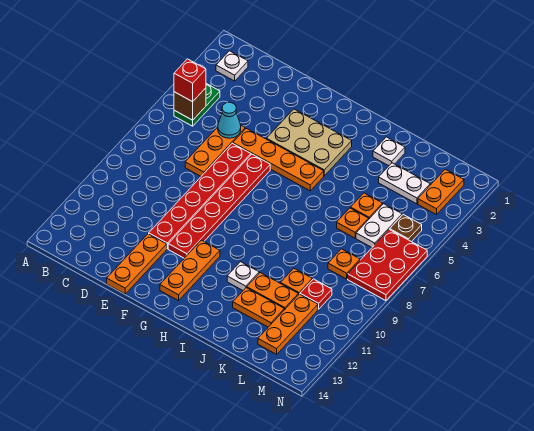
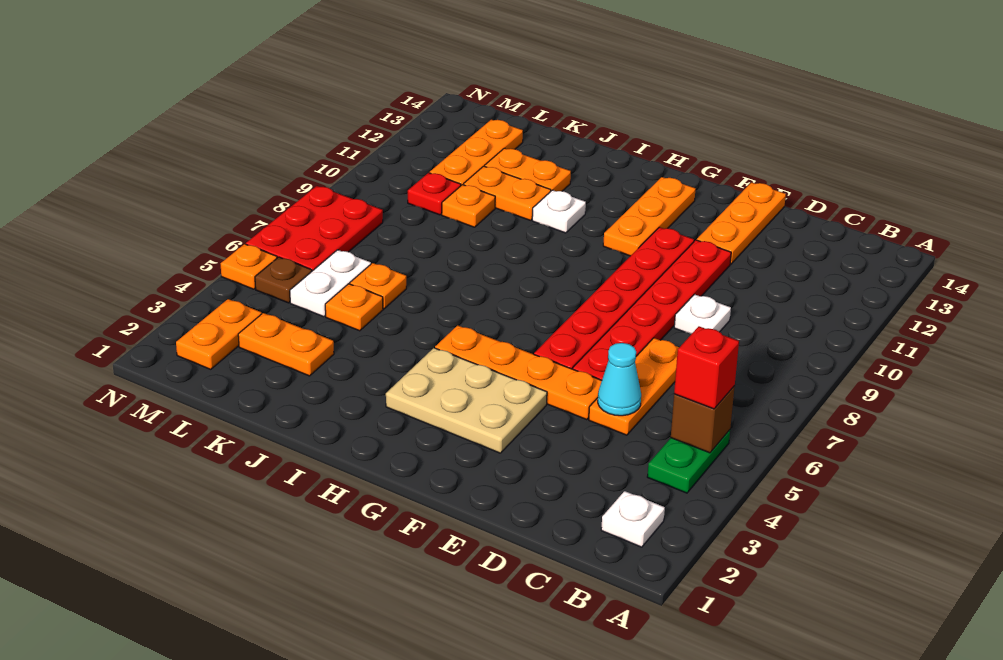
white 1x1 plate [373,137,405,166] -> white 1x1 plate moved to [674,294,731,334]
white 1x2 plate [379,163,430,204] -> orange 1x2 plate [238,313,334,376]
orange 1x1 plate [328,249,360,279] -> orange 1x1 plate moved to [221,244,277,289]

